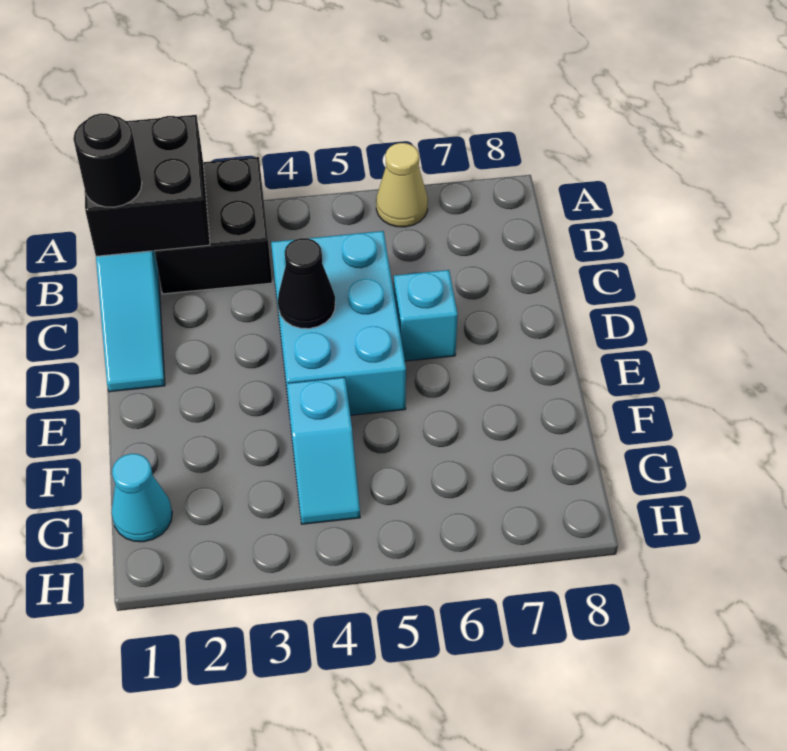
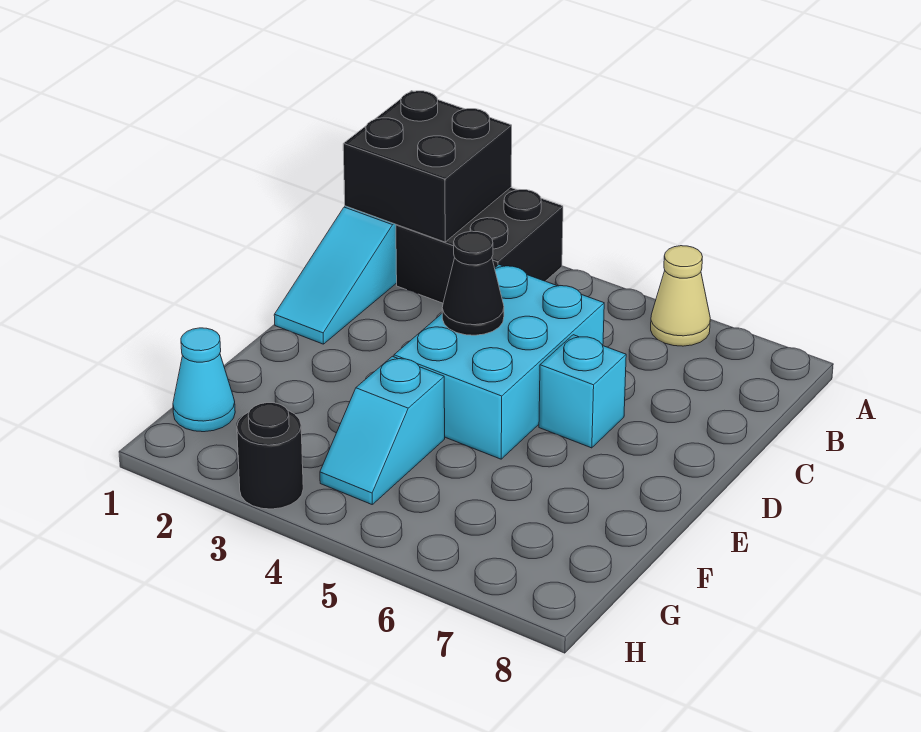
black 1x1 round brick [73,114,142,207] -> black 1x1 round brick moved to [237,403,303,509]

